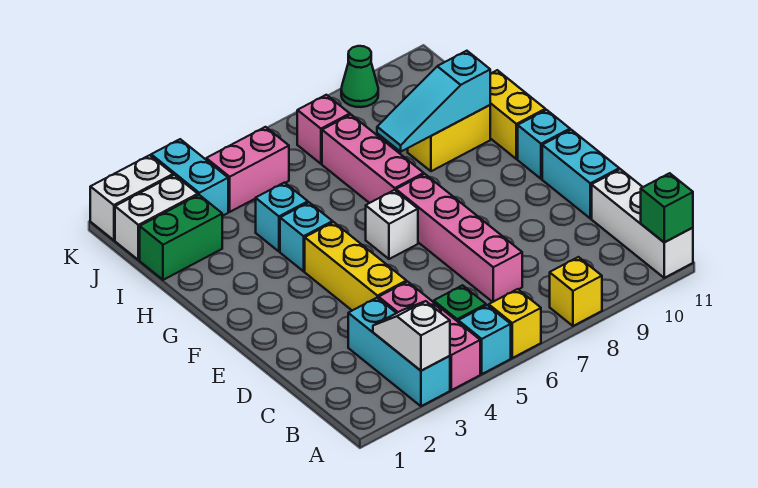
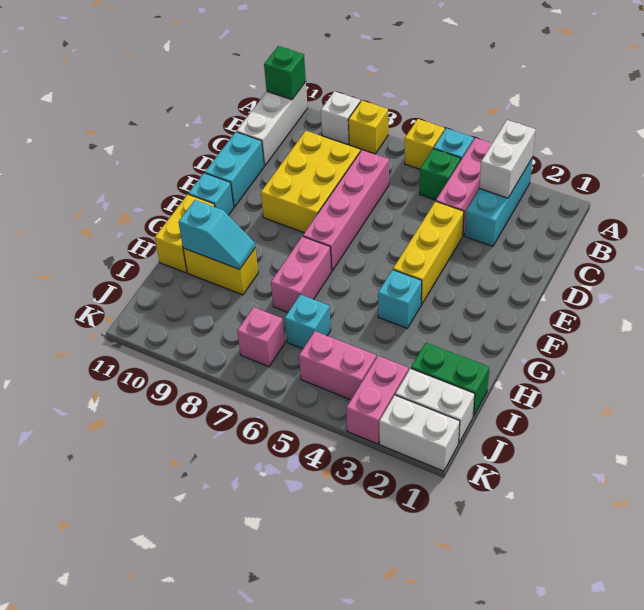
white 1x2 slope [373,301,450,371] -> white 1x2 brick [479,120,536,198]
none -> yellow 2x3 brick [261,131,360,233]
white 1x1 brick [366,190,418,259] -> white 1x1 brick moved to [321,91,360,145]
pink 1x3 brick [322,115,424,203] -> pink 1x2 brick [271,236,332,312]
cyan 1x1 brick [256,183,308,251] -> cyan 1x1 brick moved to [285,295,331,349]
cyan 1x3 slope [377,51,490,152] -> cyan 1x2 slope [179,200,255,270]
cyan 1x2 brick [151,139,228,216] -> pink 1x2 brick [346,356,409,444]
green 1x1 cone [341,46,378,107] -> none

